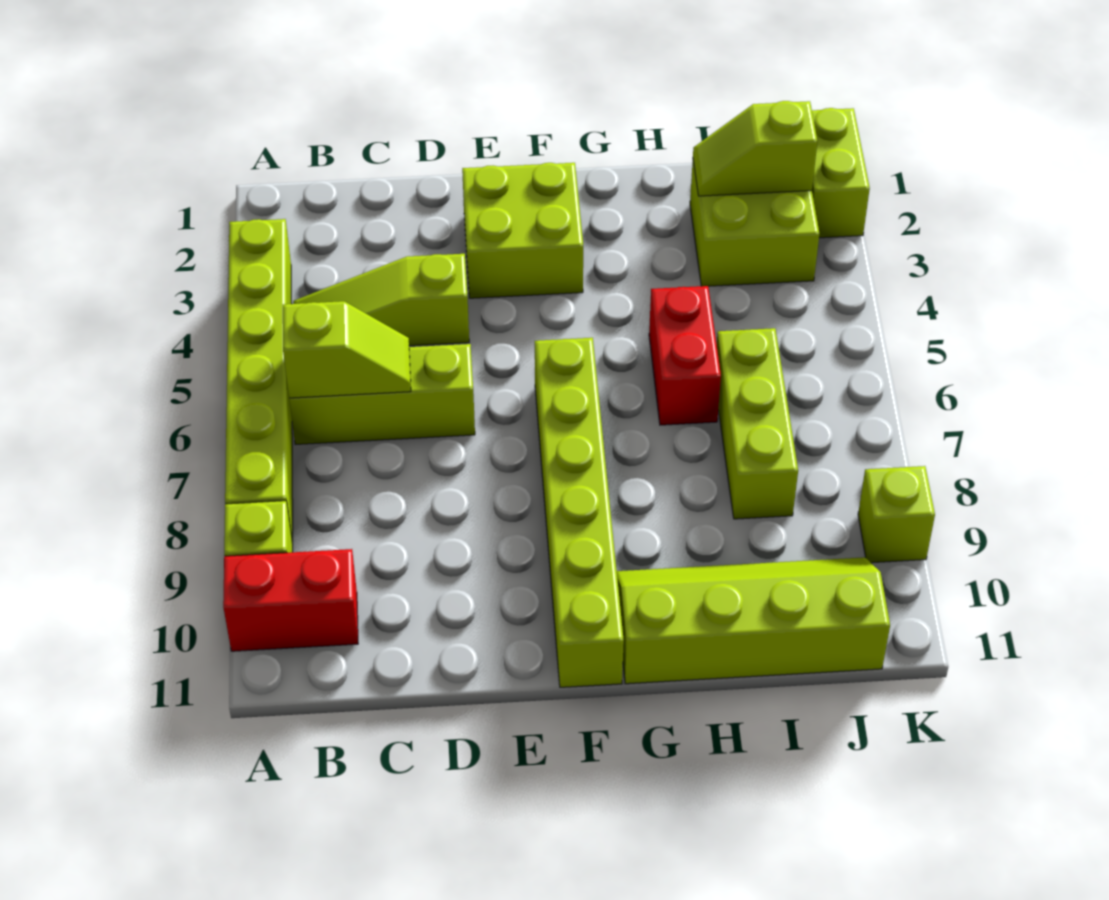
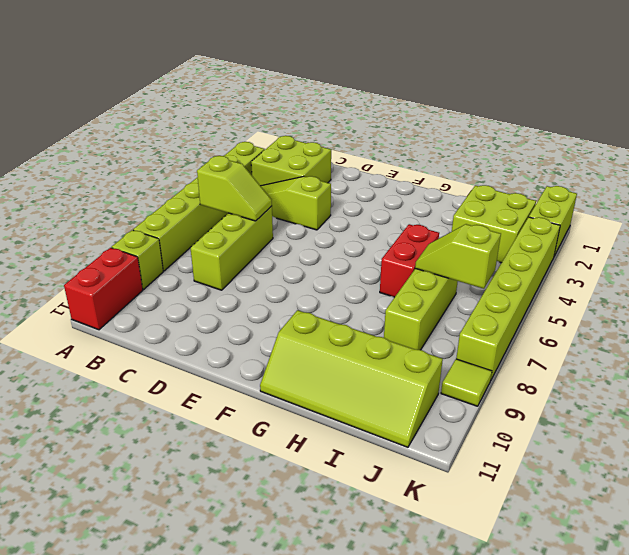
red 1x2 brick [223,549,358,651] -> red 1x2 brick turned to [64,248,143,330]
lime 1x3 brick [289,344,475,445] -> lime 1x3 brick turned to [190,206,273,290]
lime 2x2 brick [462,163,583,298] -> lime 2x2 brick moved to [251,136,331,186]
lime 1x6 brick [535,338,624,687] -> lime 1x6 brick moved to [456,217,560,381]
lime 2x4 slope [617,557,890,684] -> lime 2x4 slope turned to [260,310,443,447]
lime 1x2 slope [693,101,817,196] -> lime 1x2 slope moved to [415,224,501,289]
lime 1x1 brick [858,466,935,563] -> lime 1x1 tile [441,359,492,406]

